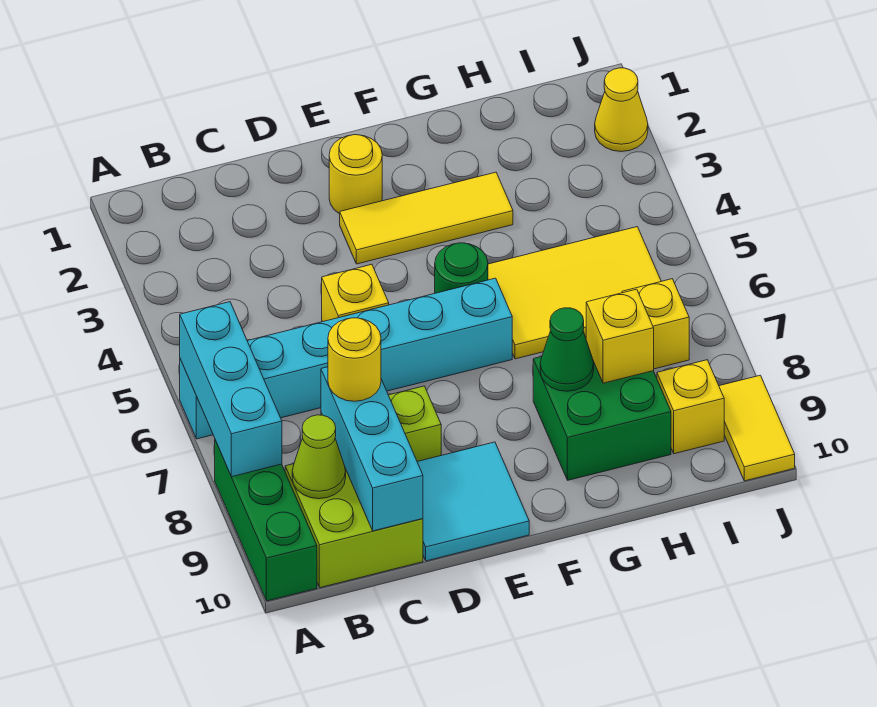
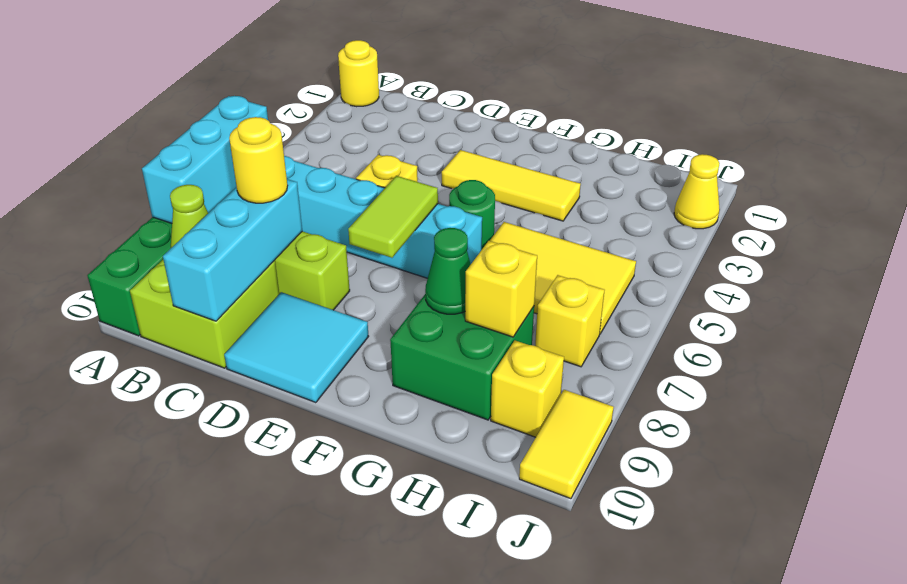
yellow 1x1 round brick [329,135,382,214] -> yellow 1x1 round brick moved to [338,40,379,107]
none -> lime 1x2 tile [348,176,438,258]

